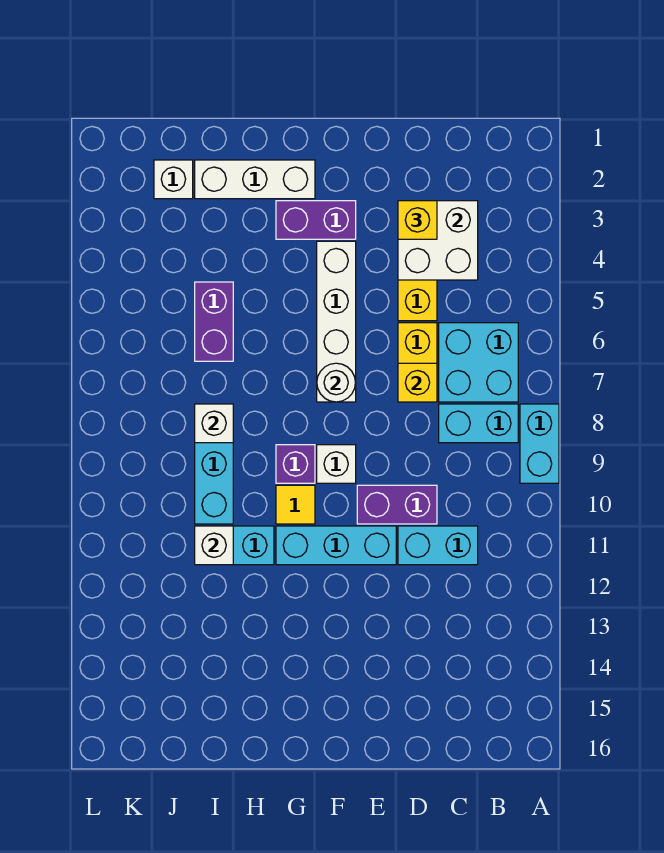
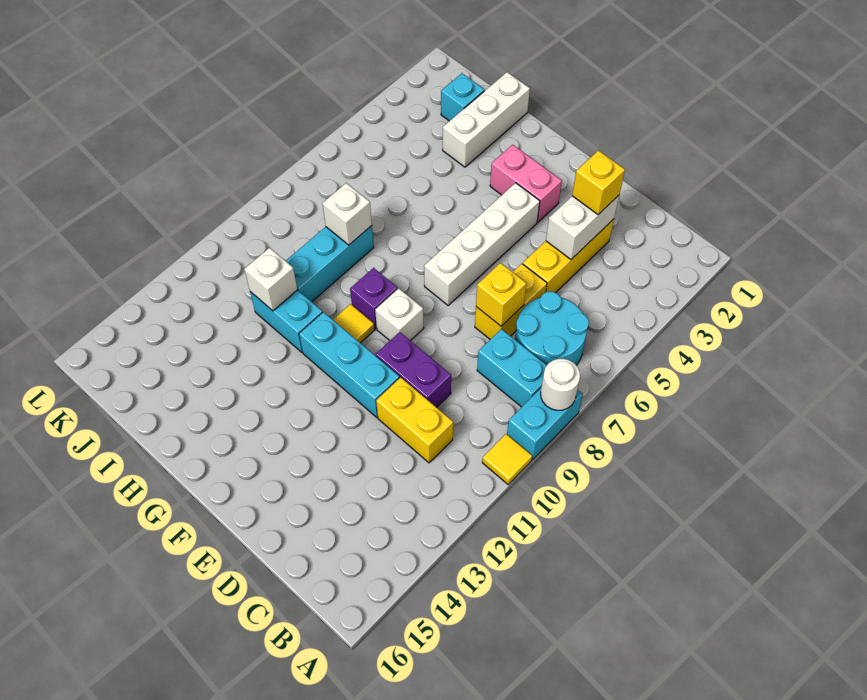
none -> yellow 1x1 tile [482,434,532,485]
cyan 2x2 brick [439,323,518,402] -> cyan 2x2 round brick [515,292,589,365]
white 2x2 brick [398,201,478,280] -> white 1x2 brick [546,196,619,259]
cyan 1x2 brick [398,526,478,565] -> yellow 1x2 brick [376,377,453,463]
purple 1x2 brick [276,201,356,239] -> pink 1x2 brick [490,145,562,222]
white 1x1 round brick [317,363,355,402] -> white 1x1 round brick moved to [541,359,580,410]
white 1x3 brick [195,160,315,199] -> white 1x3 brick turned to [443,72,530,167]
purple 1x2 brick [195,282,233,361] -> none
white 1x1 brick [154,160,193,199] -> cyan 1x1 brick [441,73,484,121]

